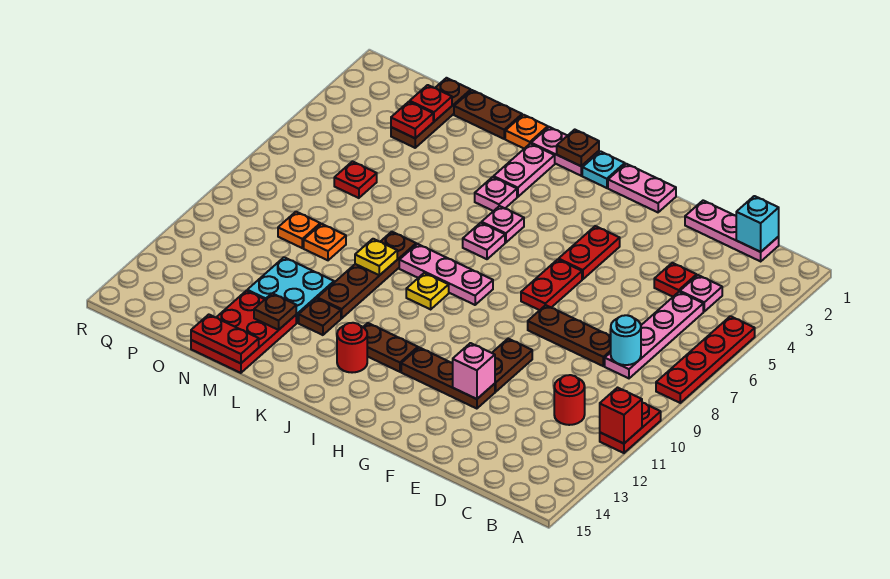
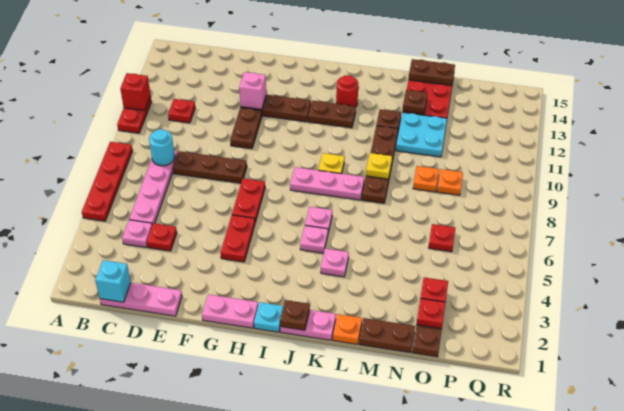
red 1x1 round brick [554,375,585,425] -> red 1x1 plate [168,99,195,123]
pink 1x2 plate [494,144,555,197] -> none
red 1x2 plate [191,315,259,363] -> brown 1x2 plate [409,59,455,85]

